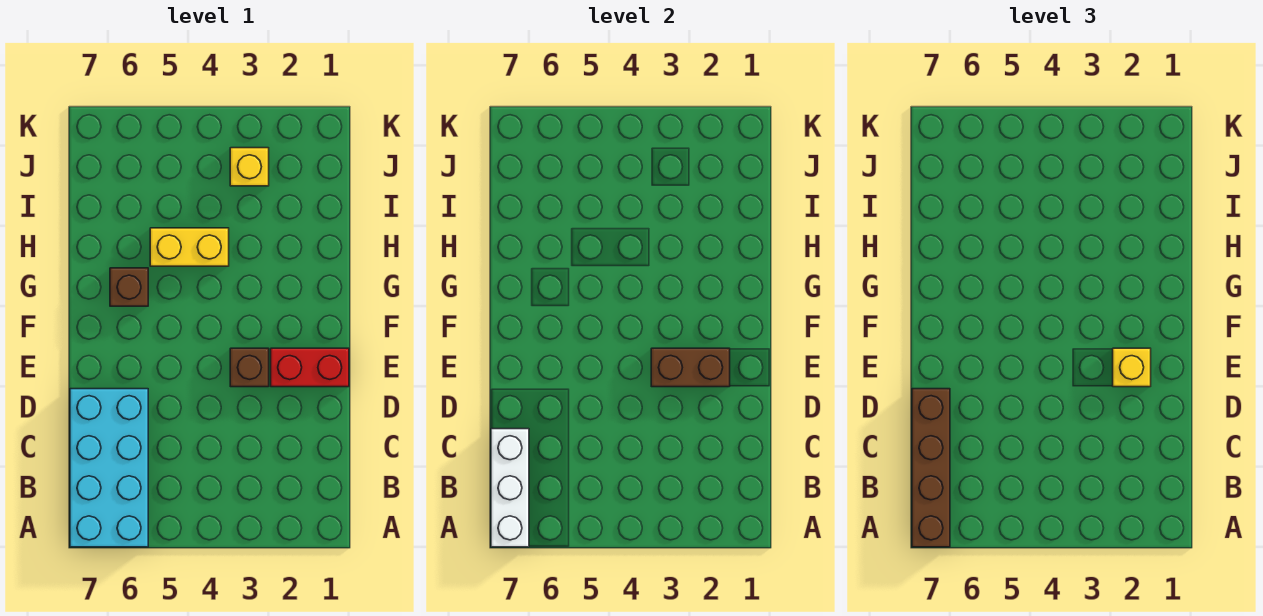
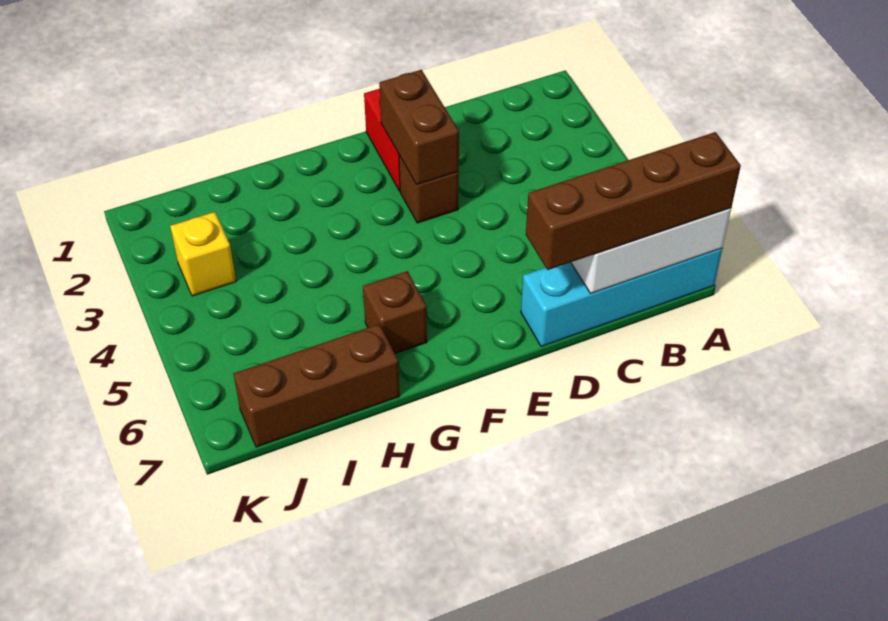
cyan 2x4 brick [70,389,148,547] -> cyan 1x4 brick [521,248,722,347]
yellow 1x1 brick [1113,348,1151,387] -> none
yellow 1x2 brick [150,228,229,266] -> none
none -> brown 1x3 brick [234,324,400,447]

